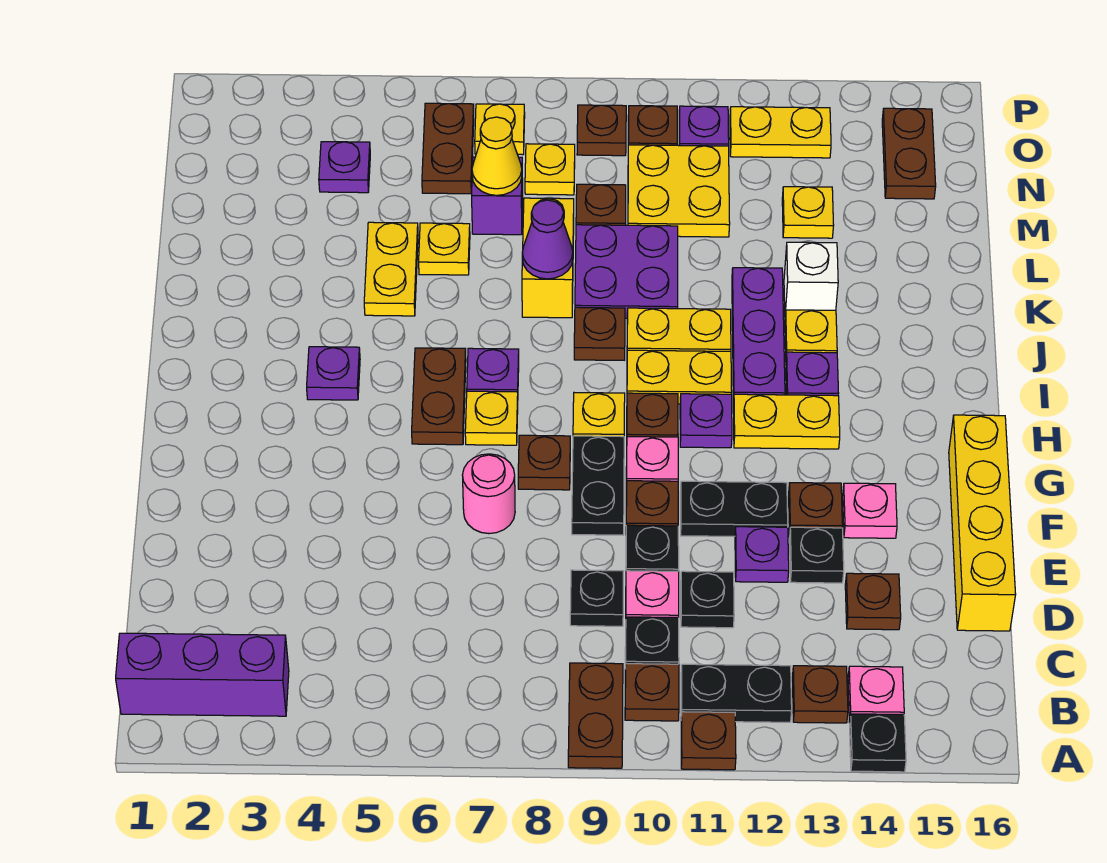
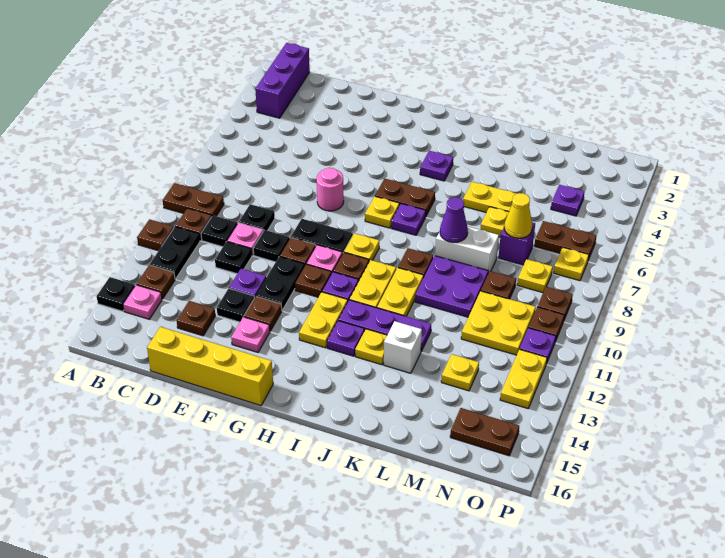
brown 1x1 plate [518,435,570,490] -> brown 1x1 plate moved to [295,264,331,297]
yellow 1x2 brick [522,198,574,318] -> white 1x2 brick [435,226,499,274]

